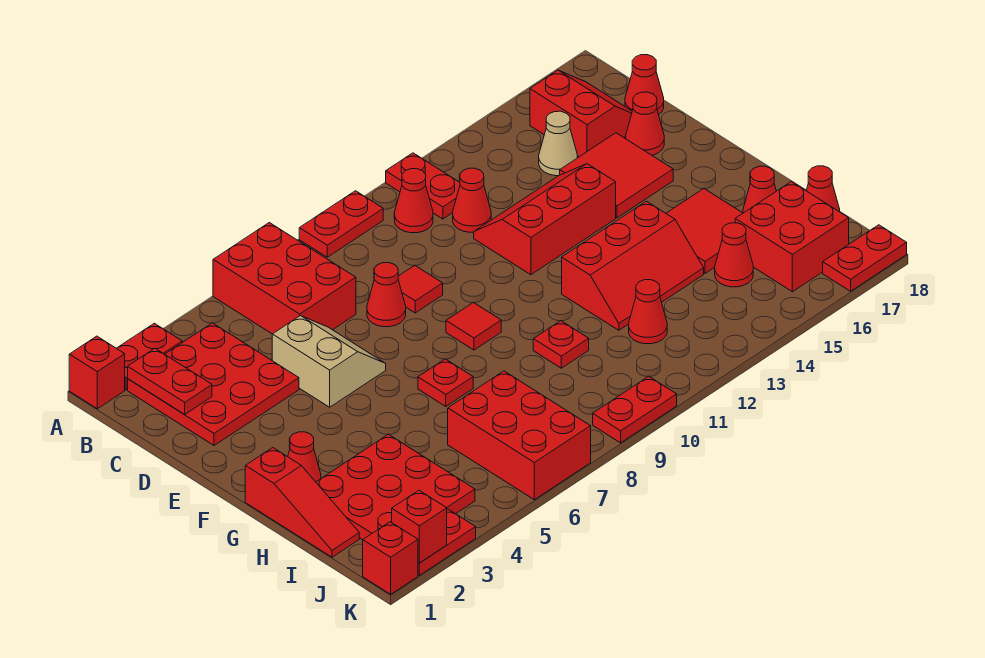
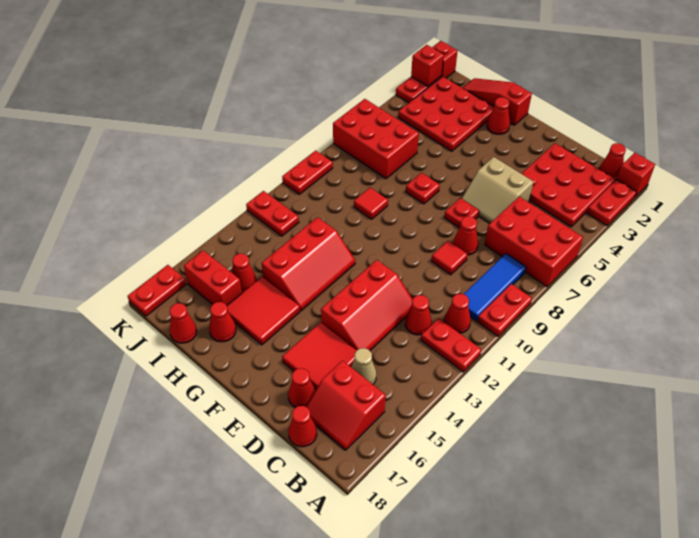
red 1x2 plate [128,348,212,414] -> red 1x2 plate moved to [246,191,299,236]
none -> blue 1x3 tile [464,254,526,321]
red 1x1 tile [446,303,501,350] -> red 1x1 tile moved to [354,188,388,219]
red 2x3 slope [562,201,704,330] -> red 2x3 slope turned to [262,217,355,311]
red 1x1 plate [533,321,589,368] -> red 1x1 plate moved to [444,198,479,228]
red 1x1 cone [629,280,667,344] -> red 1x1 cone moved to [599,143,626,181]
red 2x2 brick [735,182,849,292] -> red 1x2 brick [184,250,242,306]

